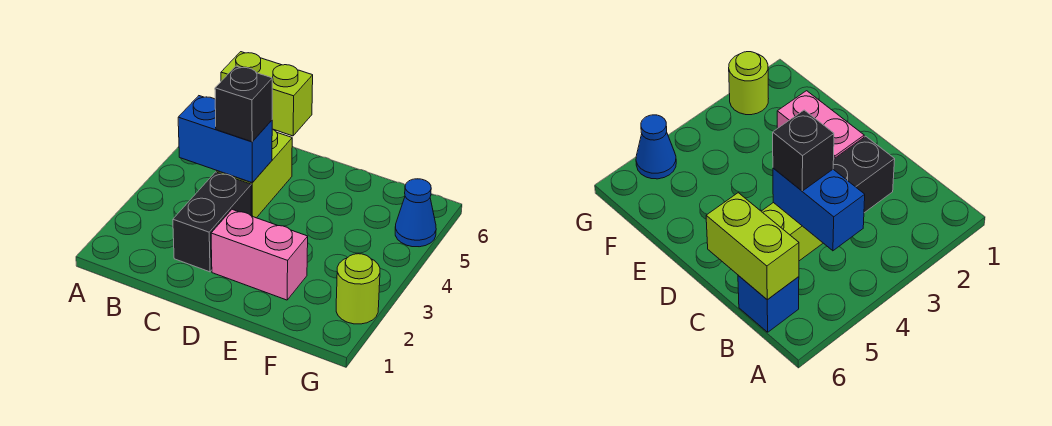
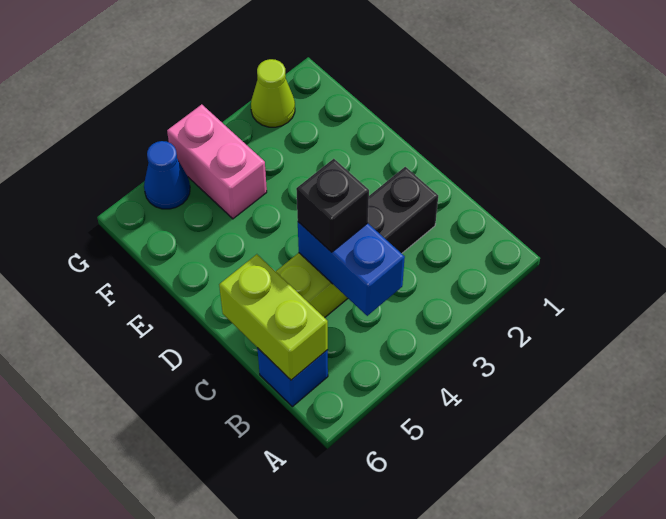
pink 1x2 brick [211,209,308,300] -> pink 1x2 brick moved to [167,104,267,219]
lime 1x1 round brick [336,254,380,324] -> lime 1x1 cone [251,59,295,127]

